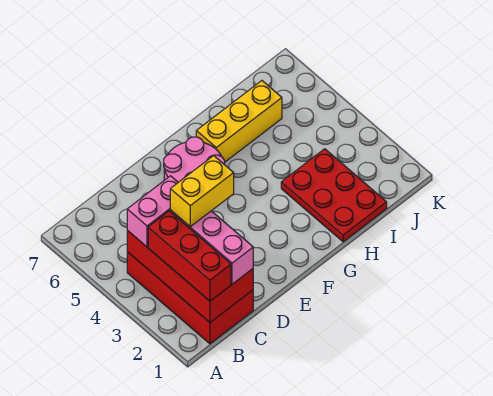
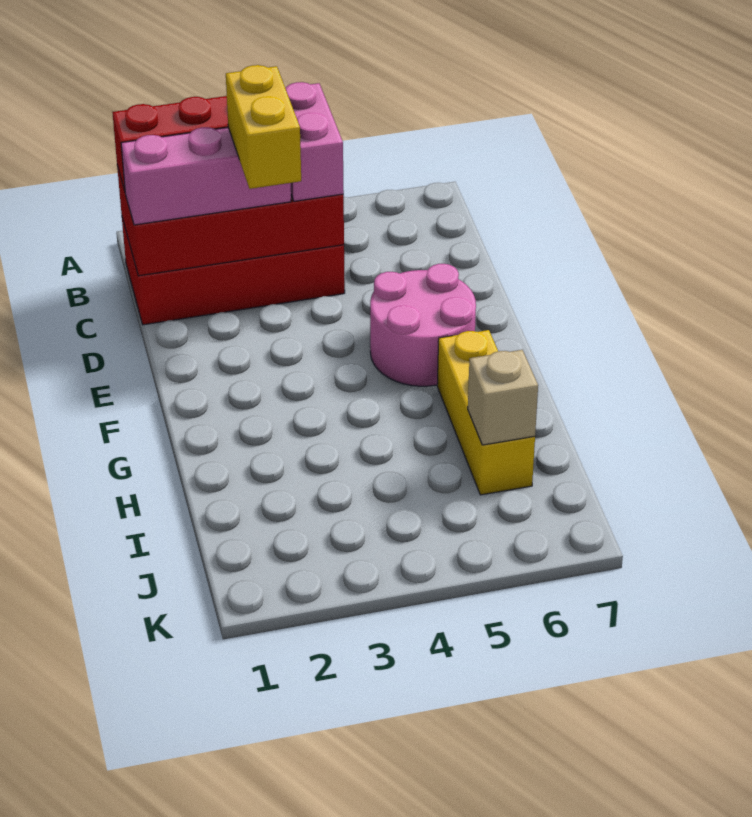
red 2x3 plate [281,149,387,242] -> none
none -> tan 1x1 brick [468,350,538,445]

